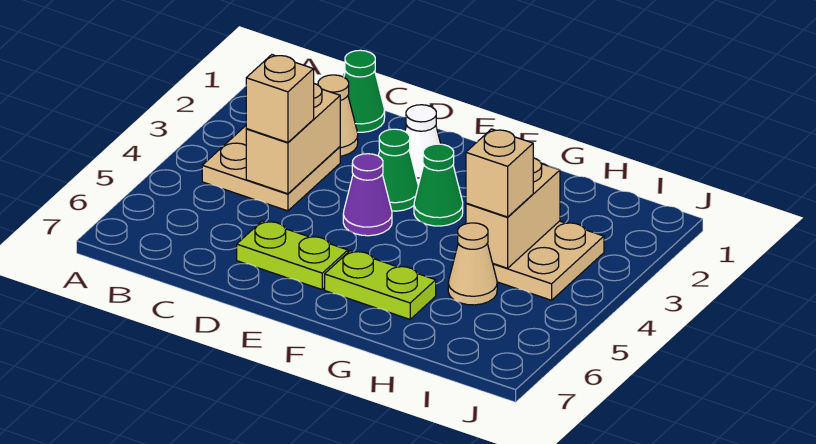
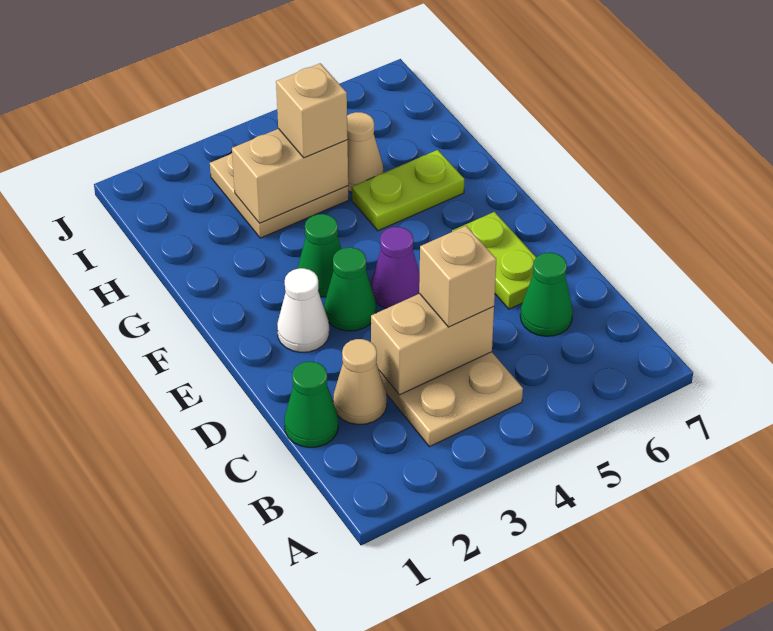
none -> green 1x1 cone [520,253,573,336]
lime 1x2 plate [325,251,436,319] -> lime 1x2 plate turned to [352,150,464,231]

